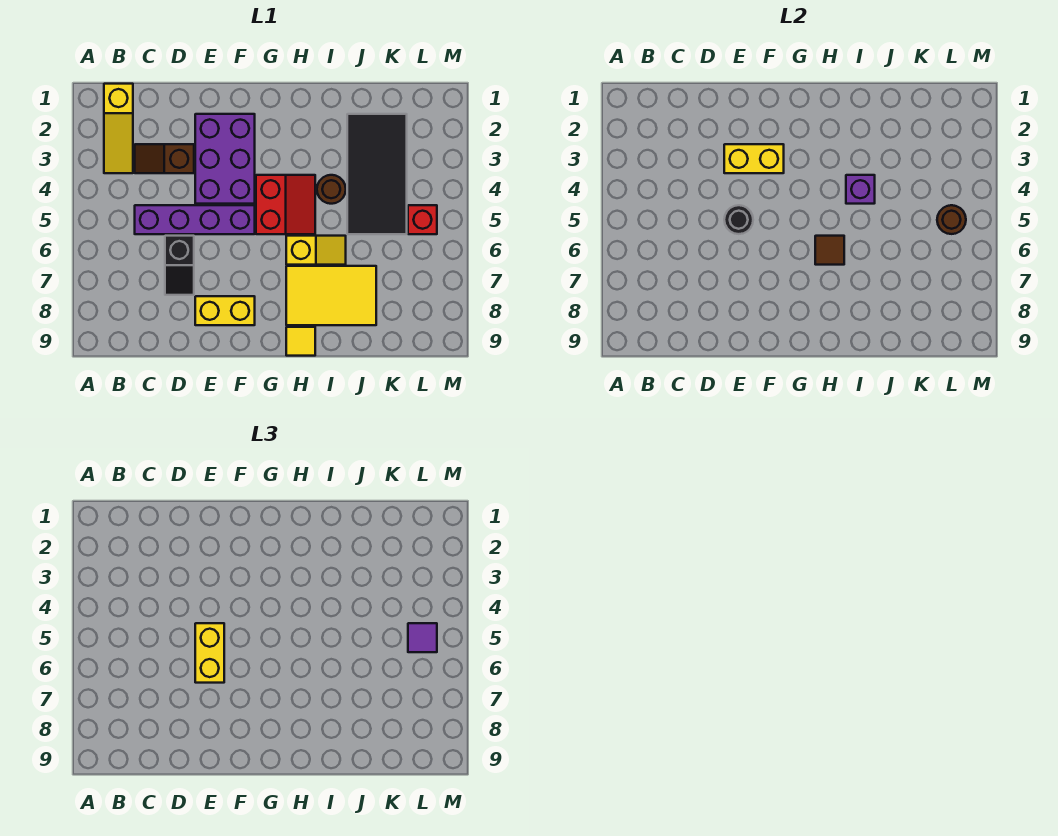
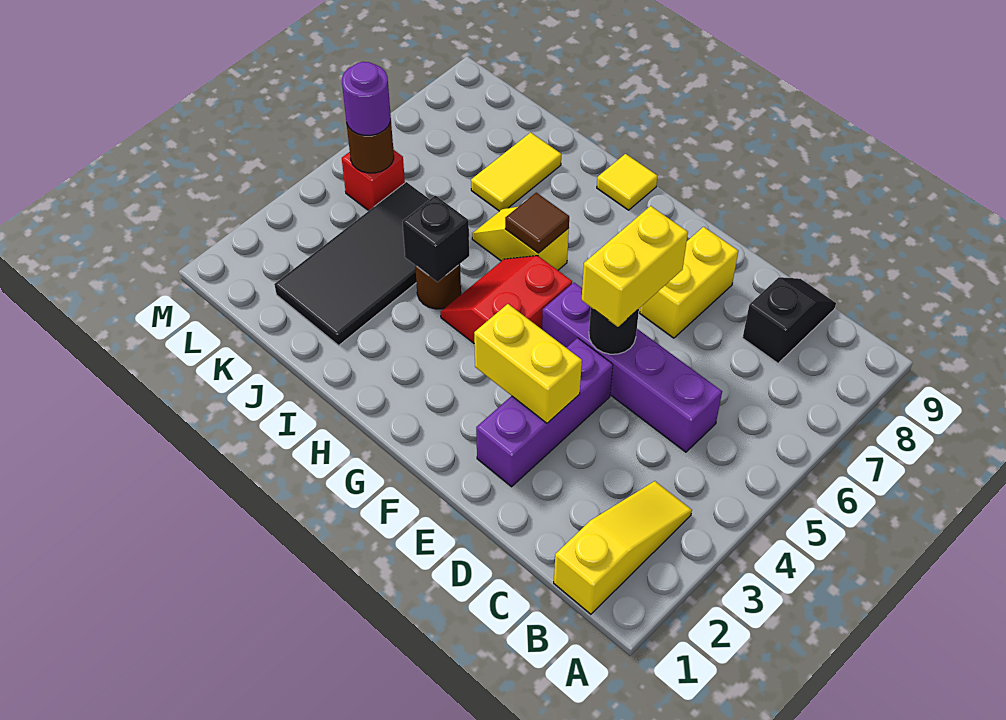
brown 1x2 slope [135,144,194,173] -> none
black 1x2 slope [165,236,194,295] -> black 1x2 slope moved to [743,277,836,363]
purple 2x3 brick [195,114,255,204] -> purple 1x3 brick [476,338,613,487]
yellow 1x2 brick [195,296,255,325] -> yellow 1x2 brick turned to [640,227,738,338]
yellow 2x3 tile [286,266,376,325] -> yellow 1x2 tile [471,132,561,211]
purple 1x1 brick [846,175,875,204] -> black 1x1 brick [402,195,469,282]
purple 1x1 tile [408,623,437,652] -> purple 1x1 round brick [342,62,391,135]

